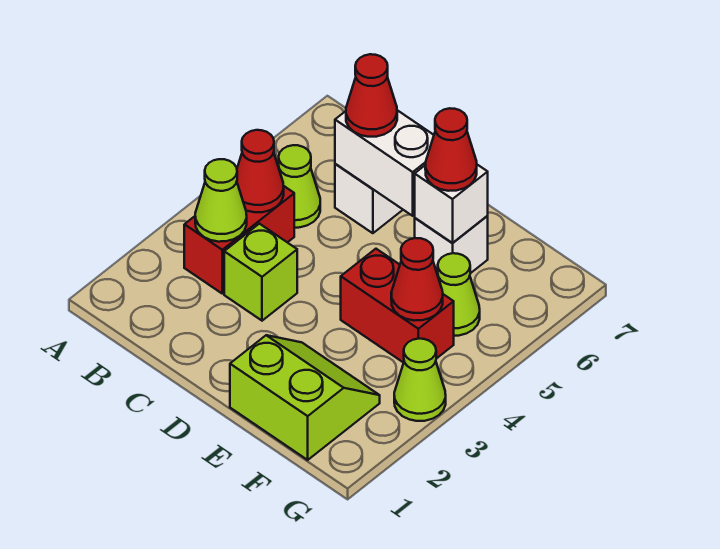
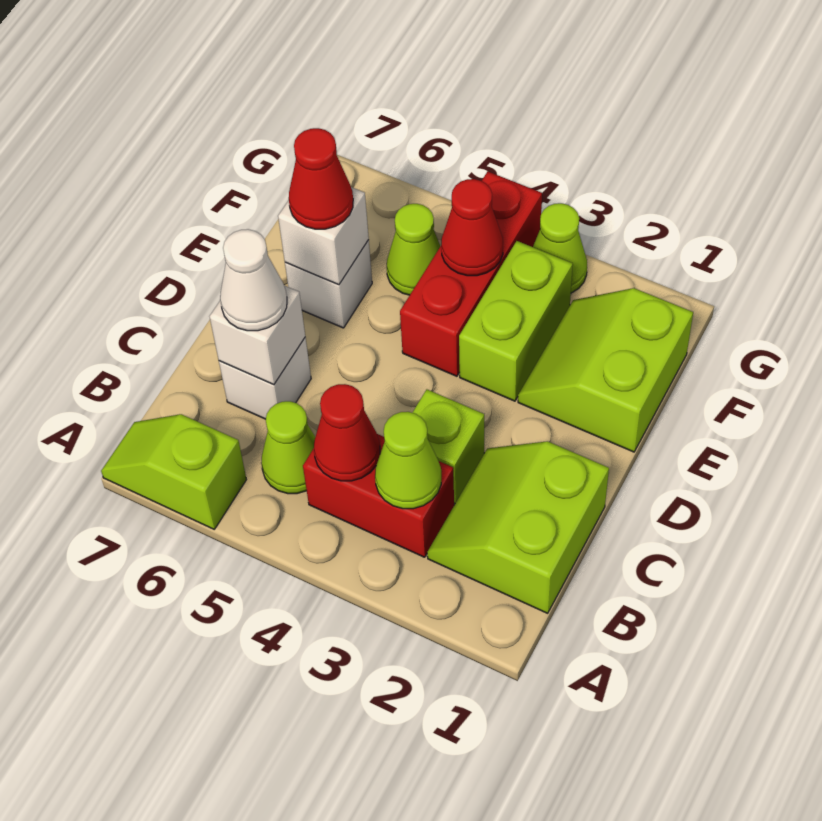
none -> lime 1x2 slope [101,414,246,529]
none -> lime 2x2 slope [427,441,609,613]
white 1x2 brick [335,110,434,216] -> white 1x1 brick [210,285,305,385]
red 1x1 cone [346,54,397,137] -> white 1x1 cone [220,229,287,331]
none -> lime 1x2 brick [459,241,573,401]
red 1x2 brick [341,249,454,363] -> red 1x3 brick [400,172,542,376]

